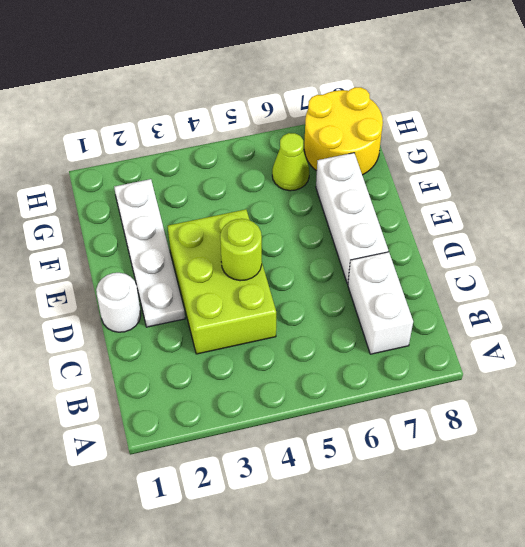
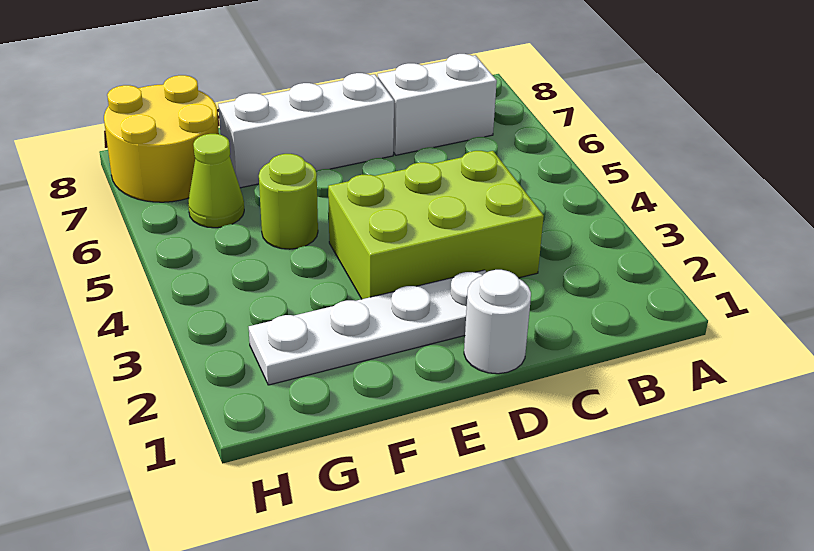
lime 1x1 round brick [220,219,262,281] -> lime 1x1 round brick moved to [259,154,318,249]

